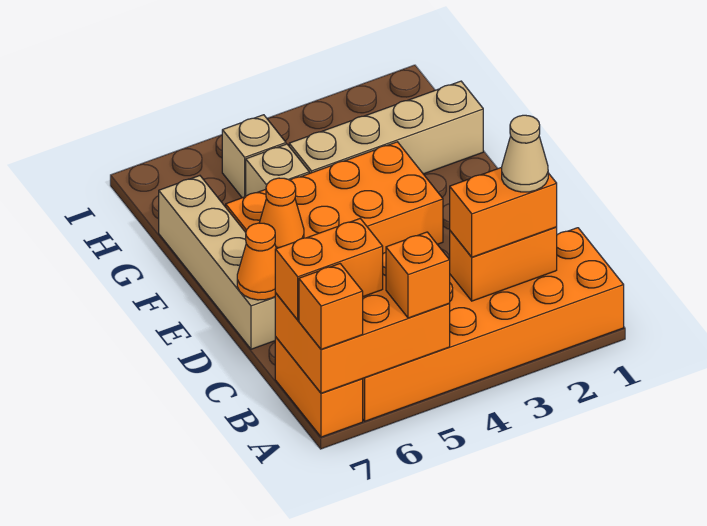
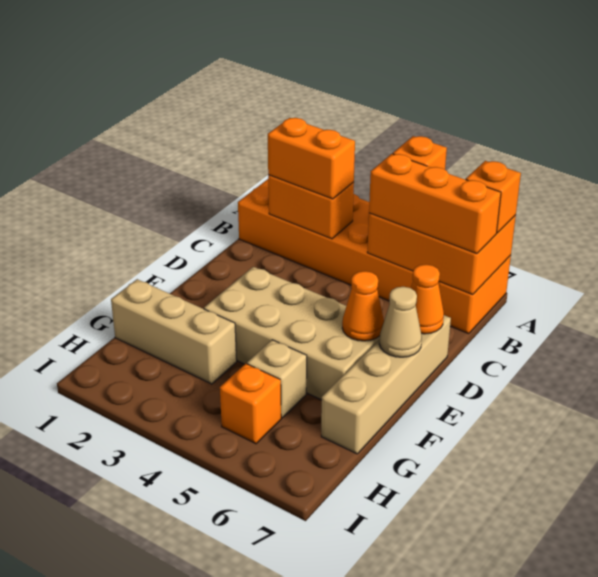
tan 1x1 cone [502,115,548,192] -> tan 1x1 cone moved to [379,287,422,357]
orange 1x2 brick [275,219,383,320] -> orange 1x3 brick [369,154,501,254]
orange 2x4 brick [226,142,443,253] -> tan 2x4 brick [204,267,380,400]
tan 1x4 brick [289,81,483,174] -> tan 1x3 brick [111,279,237,384]
tan 1x1 brick [222,115,286,198] -> orange 1x1 brick [220,364,281,444]

